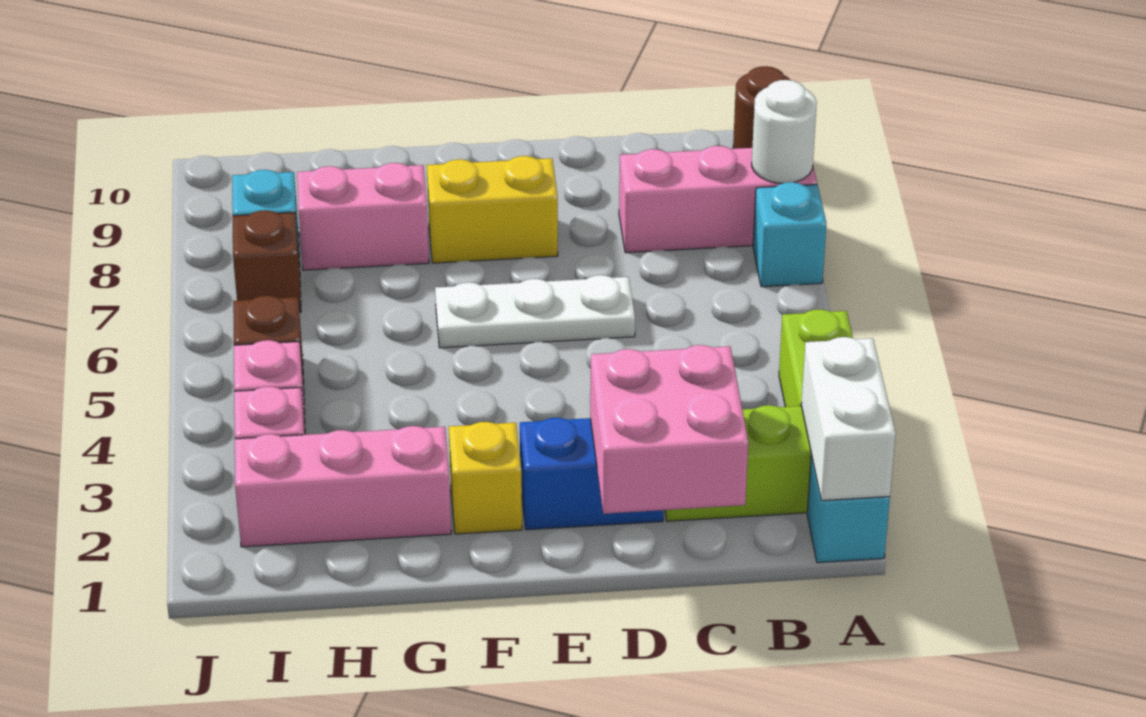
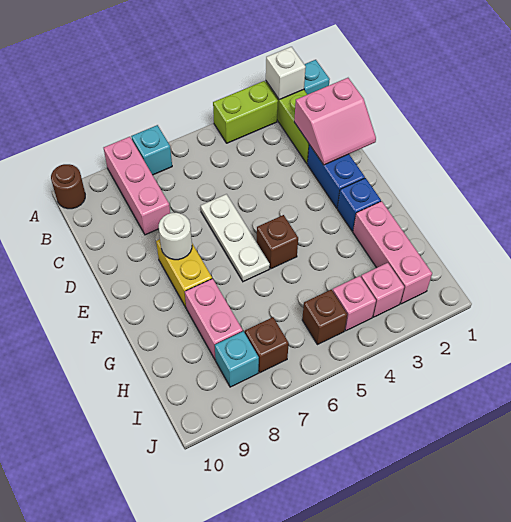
white 1x2 brick [801,337,896,501] -> white 1x1 brick [266,47,306,100]
white 1x1 round brick [752,80,817,183] -> white 1x1 round brick moved to [159,213,192,260]
pink 2x2 brick [590,345,748,514] -> pink 2x2 slope [294,78,376,165]
yellow 1x1 brick [449,422,522,534] -> blue 1x1 brick [337,178,381,231]
none -> brown 1x1 brick [257,215,298,269]

